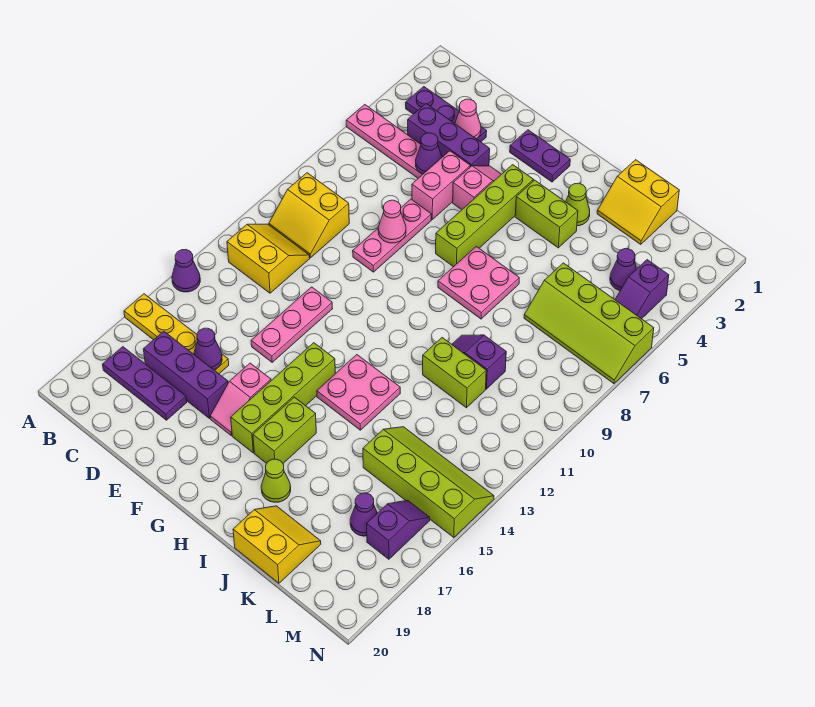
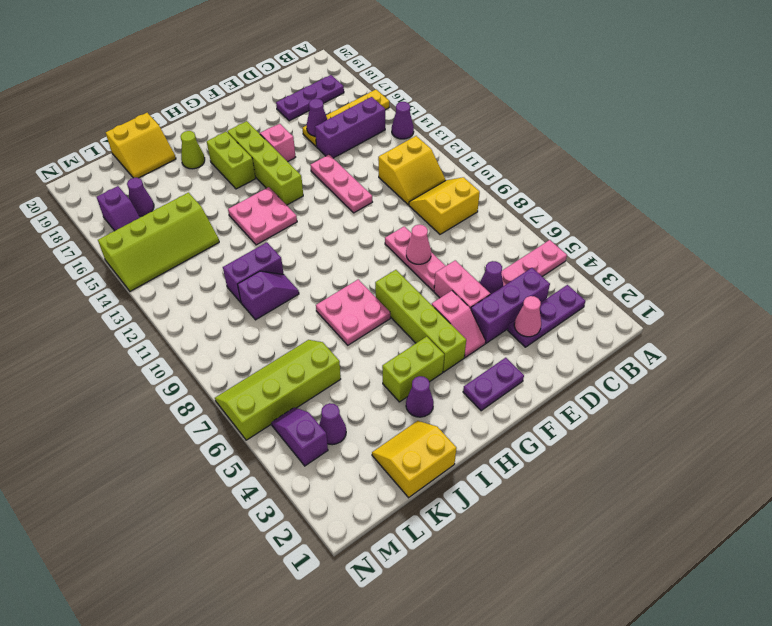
purple 1x3 brick [144,331,228,418] -> purple 1x3 brick moved to [315,97,385,158]
lime 1x1 cone [566,183,590,226] -> purple 1x1 cone [406,376,434,417]
lime 1x2 brick [423,338,486,408] -> purple 1x2 brick [223,242,284,302]

